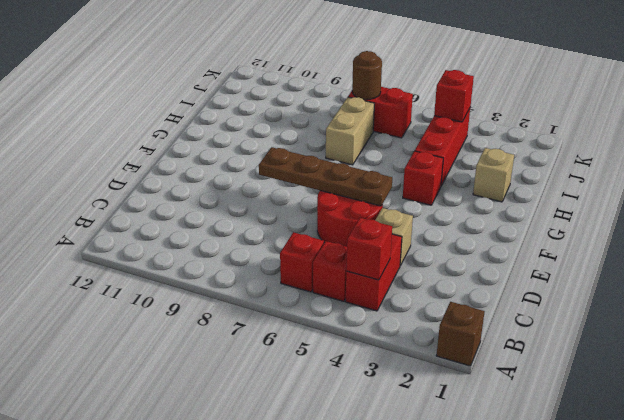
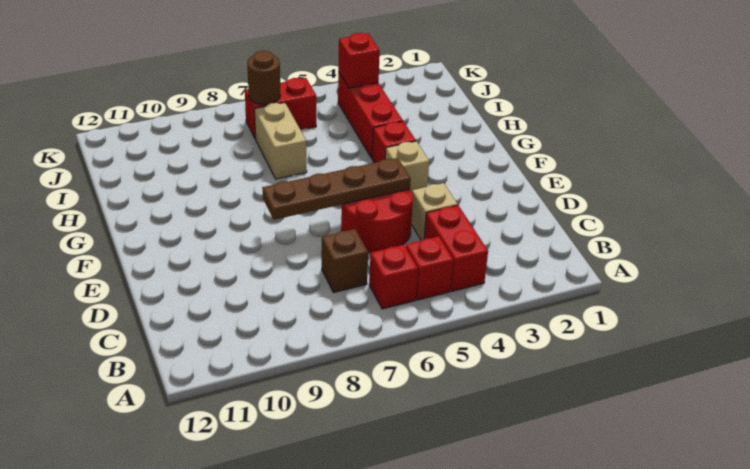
brown 1x1 brick [436,302,485,366] -> brown 1x1 brick moved to [322,229,368,293]
red 1x1 brick [346,218,392,280] -> none
tan 1x1 brick [473,148,514,202] -> tan 1x1 brick moved to [385,141,429,192]

